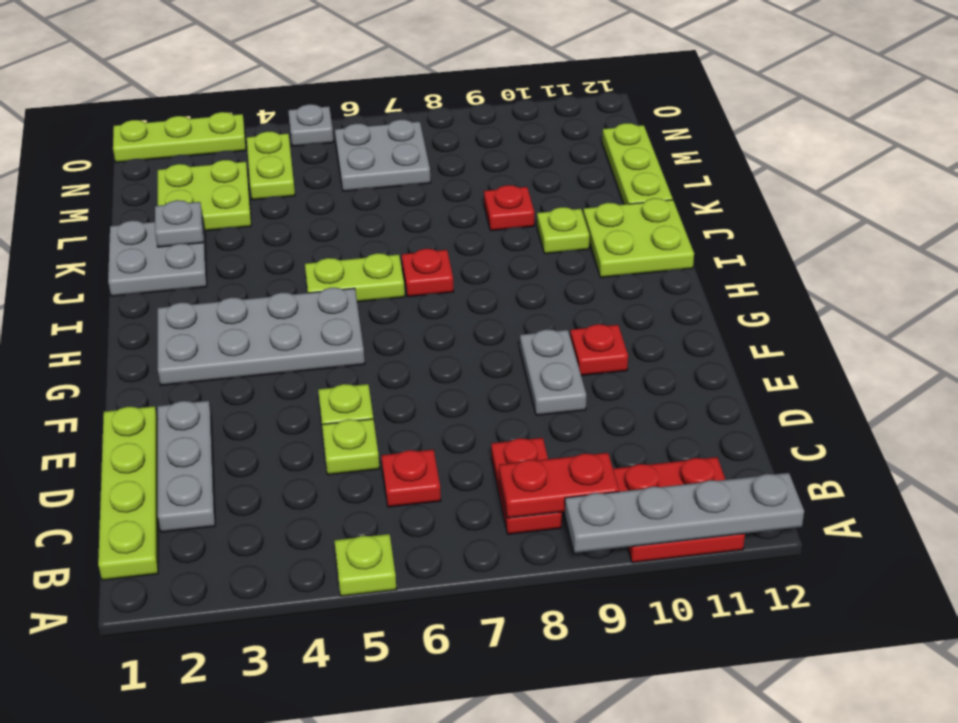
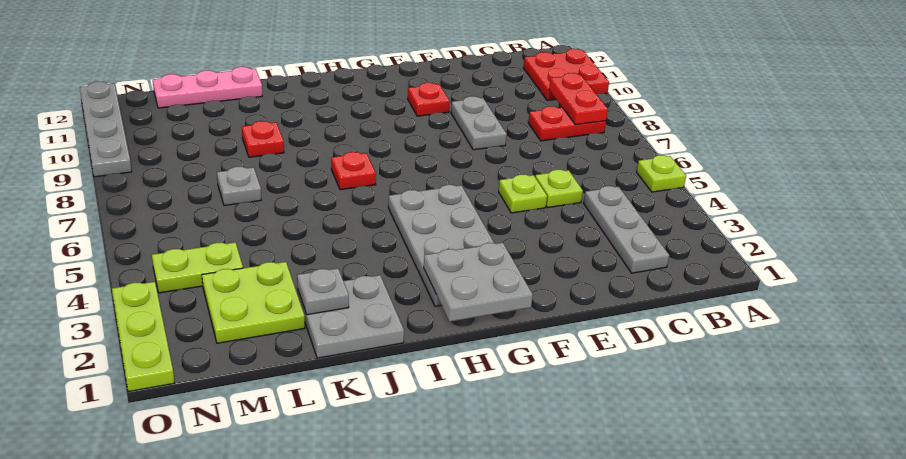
grey 1x4 plate [565,473,804,553] -> grey 1x4 plate moved to [80,82,132,177]
lime 1x4 plate [98,406,158,580] -> none
grey 1x3 plate [158,401,215,532] -> grey 1x3 plate turned to [584,186,669,273]
red 1x1 plate [381,449,441,507] -> none
grey 1x2 plate [520,329,586,415] -> grey 1x2 plate turned to [451,96,507,150]
lime 1x2 plate [305,253,405,302] -> none
lime 2x2 plate [583,198,694,278] -> none
lime 1x1 plate [537,207,589,254] -> none
lime 1x3 plate [602,123,673,204] -> pink 1x3 plate [153,67,262,108]
grey 2x2 plate [335,120,431,191] -> grey 2x2 plate moved to [424,243,533,322]
grey 1x1 plate [288,104,334,146] -> grey 1x1 plate moved to [217,167,261,206]

